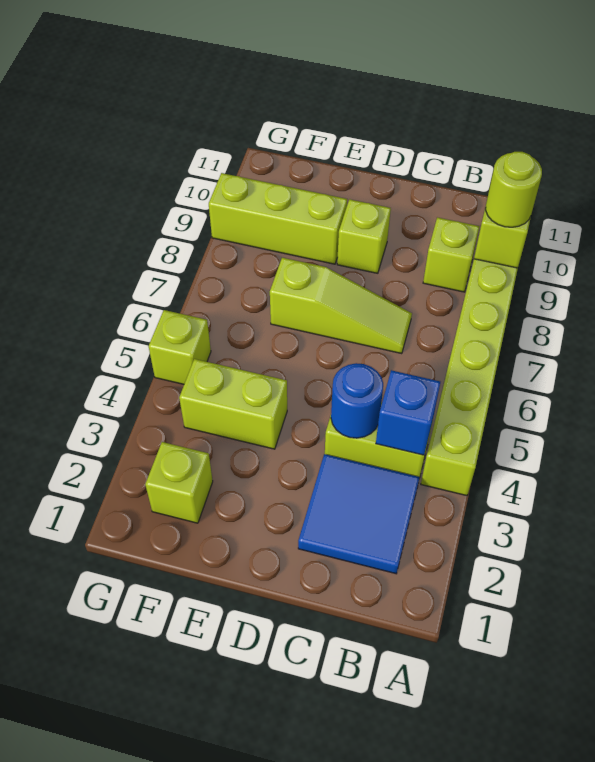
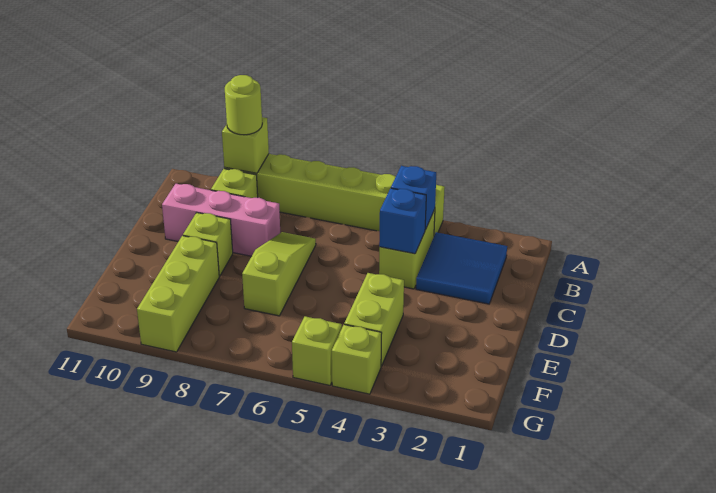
blue 1x1 round brick [331,363,383,438] -> blue 1x1 brick [379,188,426,254]
none -> pink 1x3 brick [162,184,280,256]
lime 1x1 brick [145,442,213,523] -> lime 1x1 brick moved to [332,325,382,394]

